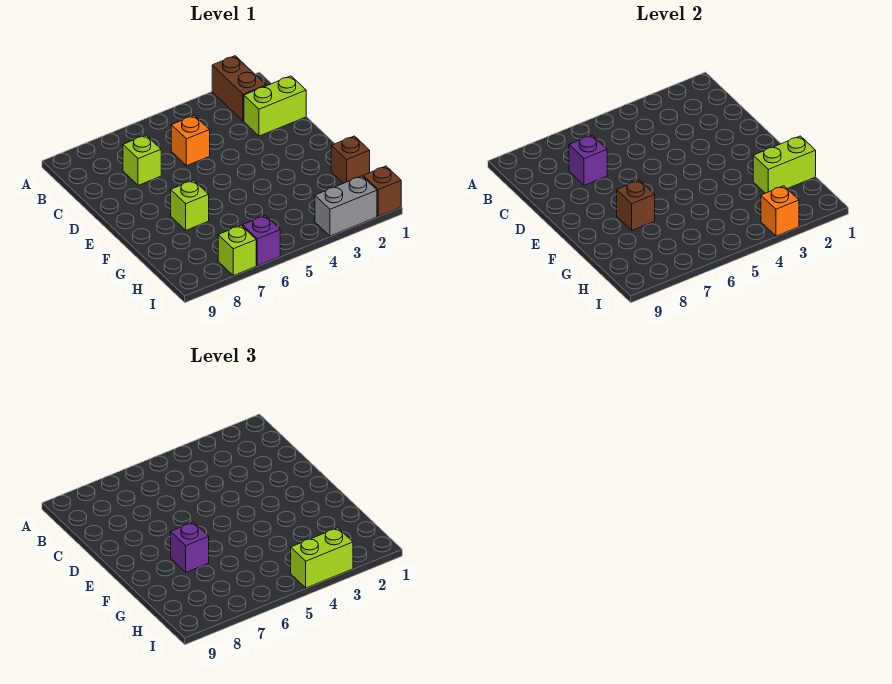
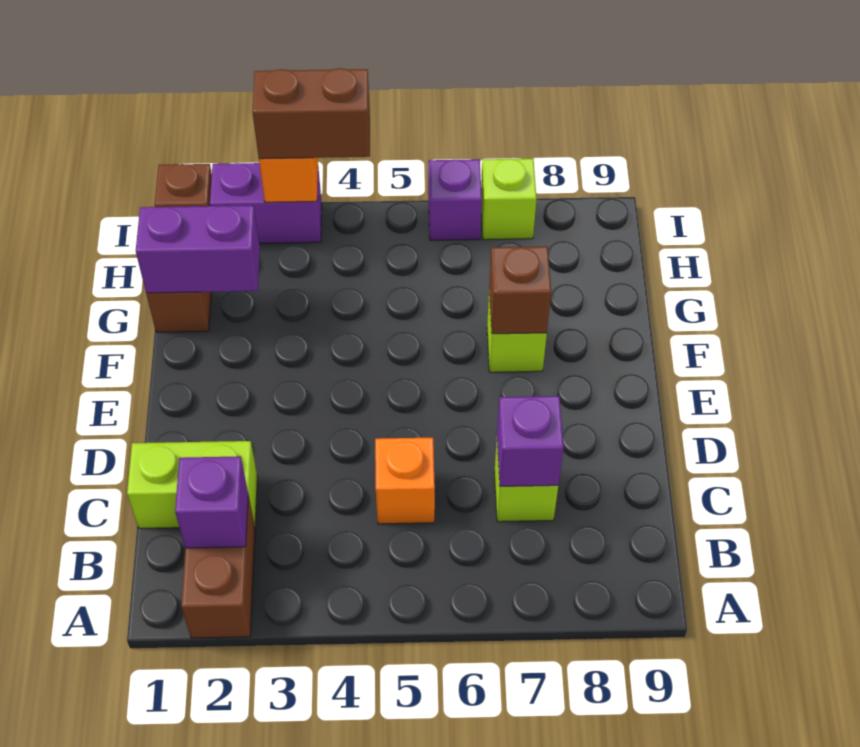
purple 1x1 brick [171,522,209,572] -> purple 1x1 brick moved to [175,456,248,548]
lime 1x2 brick [753,136,816,193] -> purple 1x2 brick [136,205,260,293]
grey 1x2 brick [315,176,377,236] -> purple 1x2 brick [210,163,322,243]
lime 1x2 brick [291,528,353,588] -> brown 1x2 brick [252,68,370,159]

